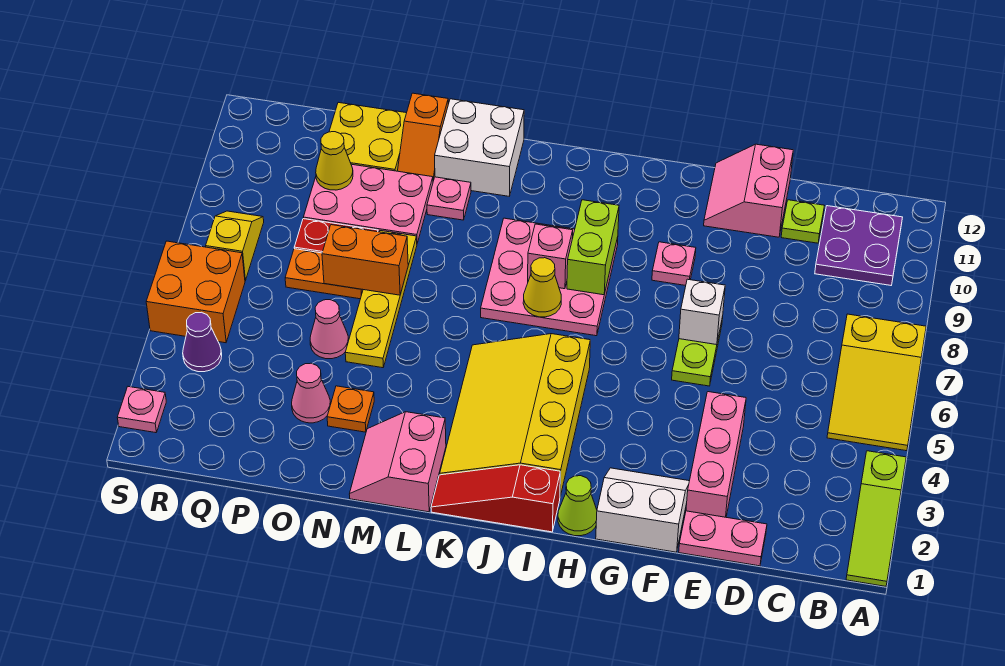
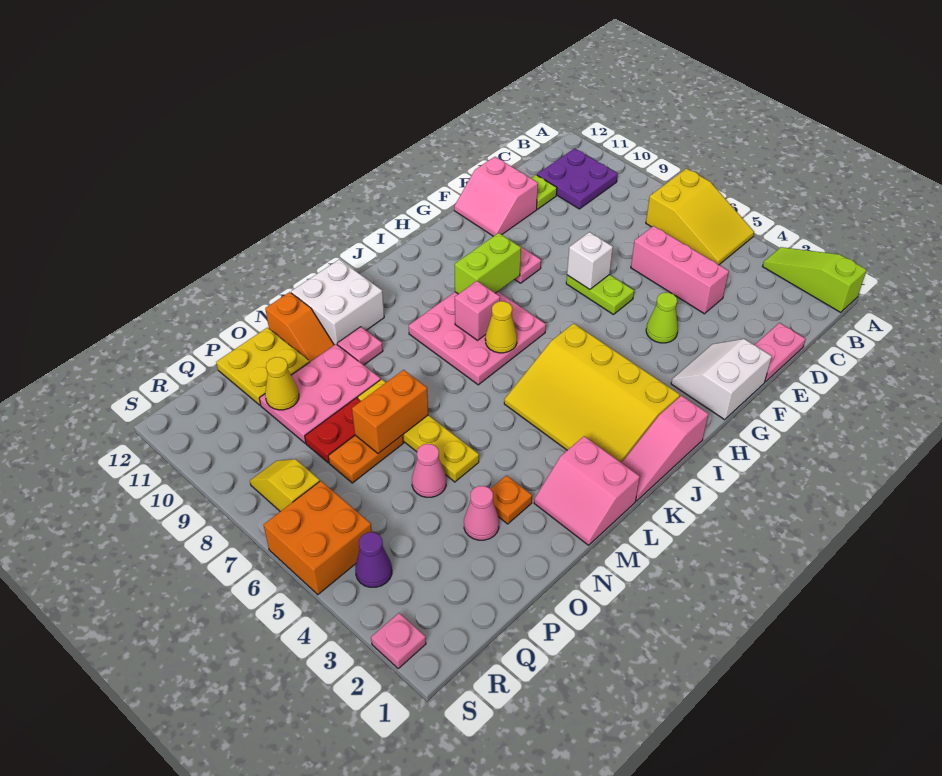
lime 1x3 slope [846,451,906,586] -> lime 1x3 slope turned to [763,247,867,313]
pink 1x3 brick [686,392,746,517] -> pink 1x3 brick moved to [631,226,729,314]
lime 1x1 cone [558,476,597,536] -> lime 1x1 cone moved to [646,293,678,343]
red 1x3 slope [431,465,560,532] -> pink 1x3 slope [622,396,708,501]
lime 1x2 brick [567,200,619,295] -> lime 1x2 brick turned to [454,233,521,294]

